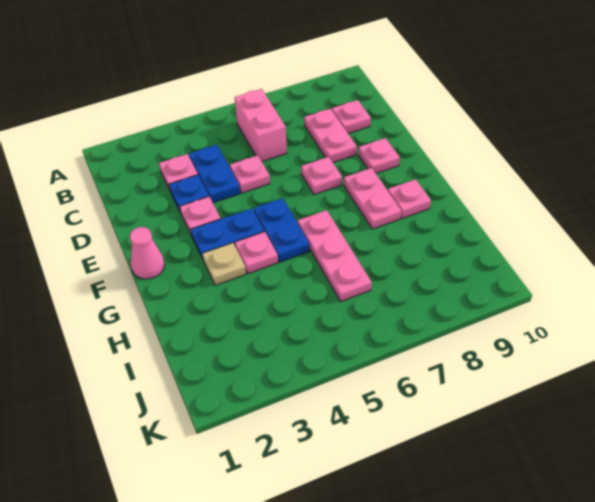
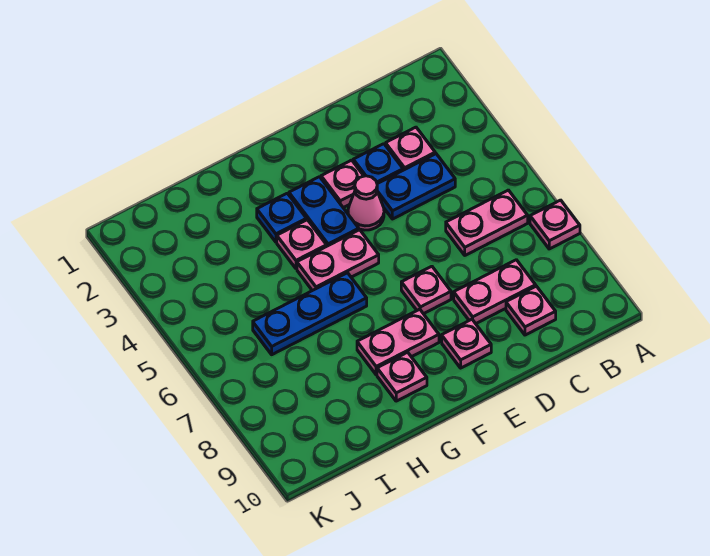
pink 1x2 brick [235,89,287,162] -> pink 1x2 plate [446,190,528,255]
pink 1x1 plate [230,155,270,193] -> pink 1x1 plate moved to [530,200,580,249]
pink 1x1 cone [130,227,165,279] -> pink 1x1 cone moved to [348,176,384,230]
blue 1x2 plate [254,198,310,262] -> pink 1x2 plate [297,230,379,291]
tan 1x1 plate [202,243,246,285] -> blue 1x1 plate [257,193,306,242]
pink 1x3 plate [298,210,372,301] -> blue 1x3 plate [253,273,367,355]

